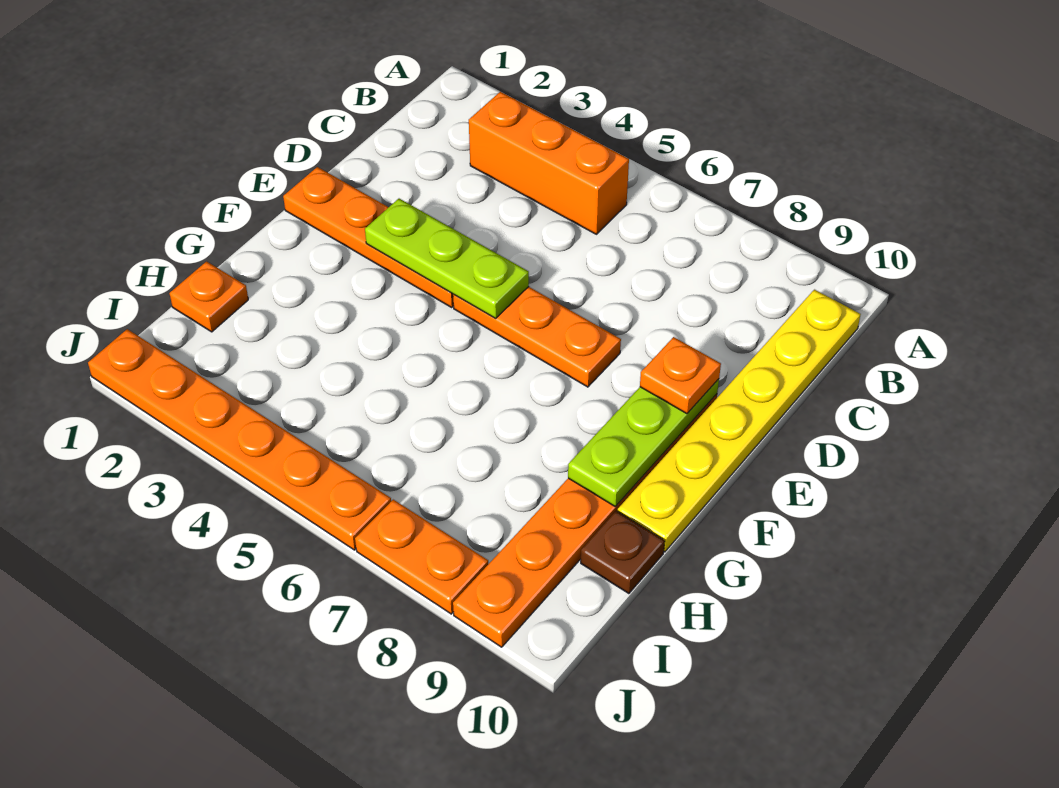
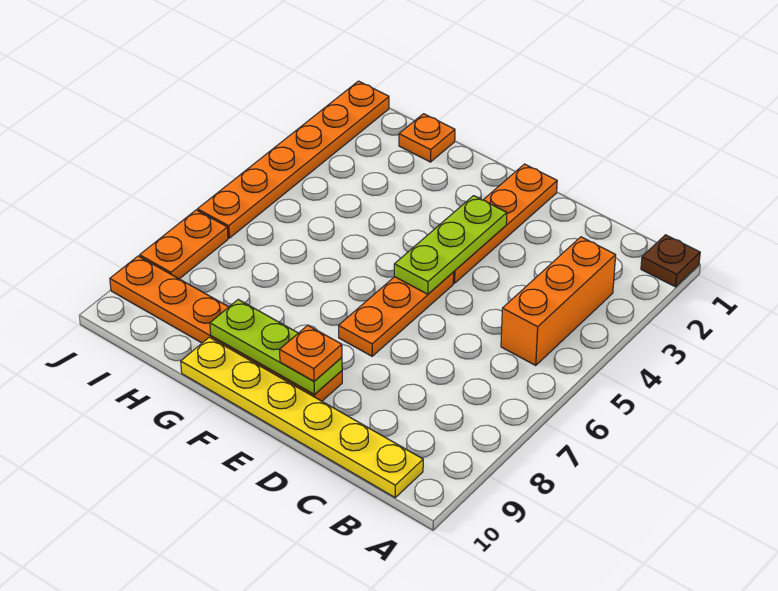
brown 1x1 plate [581,511,665,594] -> brown 1x1 plate moved to [641,235,700,287]

